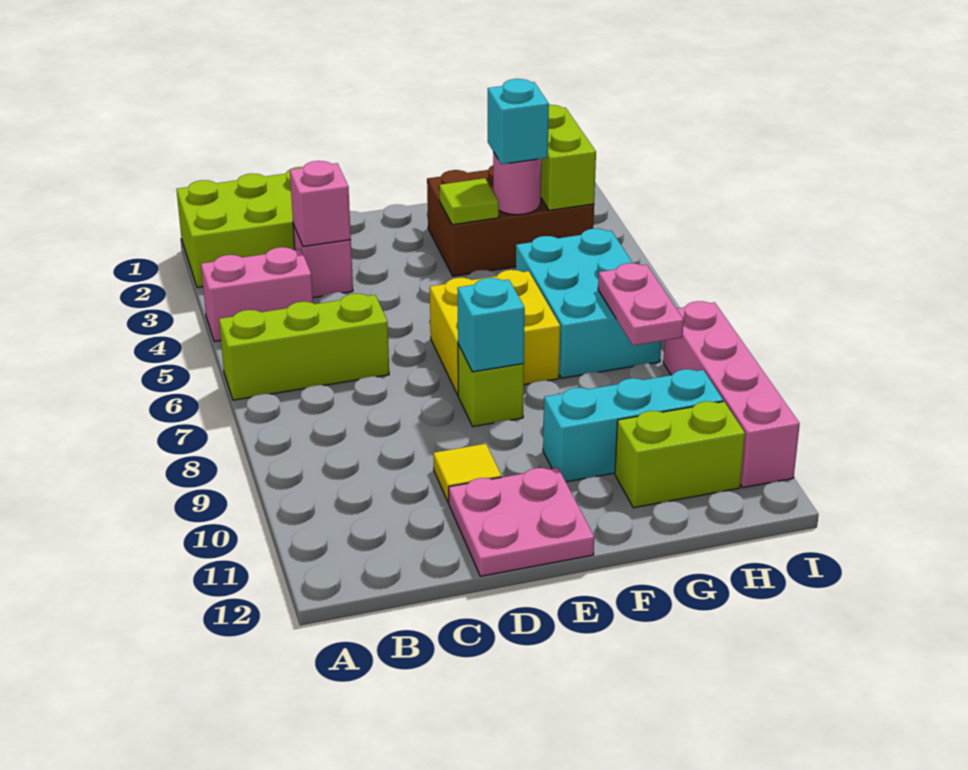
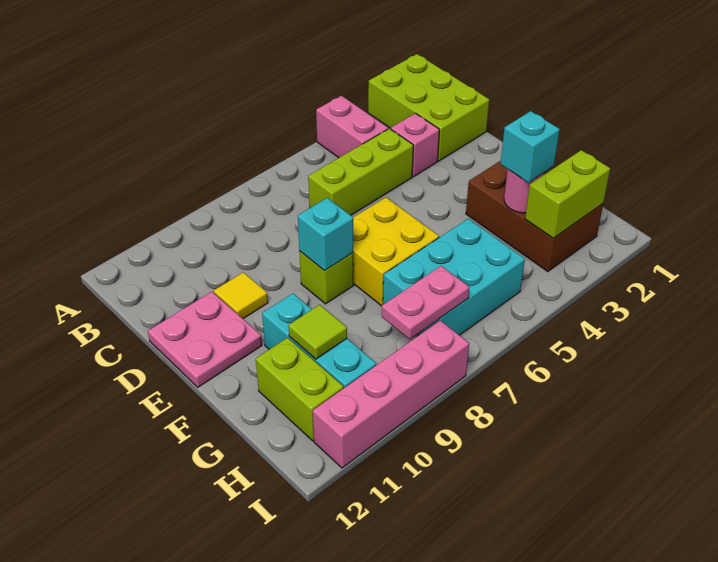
lime 1x3 brick [219,294,389,400] -> lime 1x3 brick turned to [308,129,413,215]
pink 1x1 brick [290,161,351,247] -> none
lime 1x1 tile [439,178,499,225] -> lime 1x1 tile moved to [288,305,347,359]

